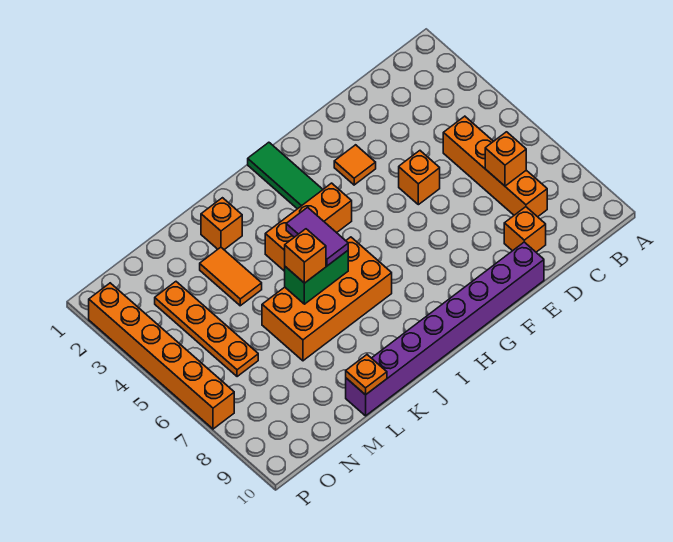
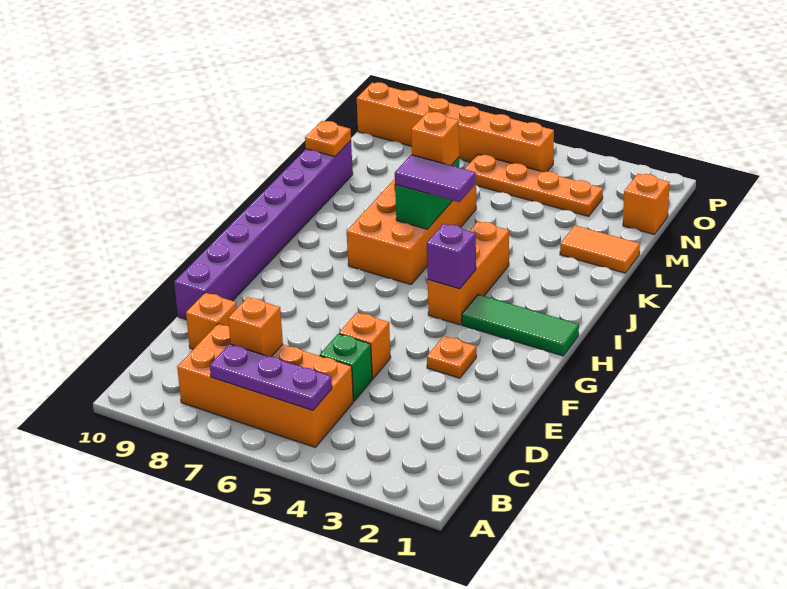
none -> purple 1x3 plate [210,344,332,411]
orange 1x4 brick [443,116,547,217] -> orange 2x4 brick [177,324,353,447]
none -> green 1x1 brick [320,334,372,401]
orange 1x1 tile [334,145,376,185] -> orange 1x1 plate [427,336,476,378]
none -> purple 1x1 brick [427,224,476,289]
orange 1x1 brick [201,198,242,250] -> orange 1x1 brick moved to [623,174,670,234]
orange 1x2 tile [200,247,262,306] -> orange 1x2 tile moved to [560,225,640,273]
orange 1x6 brick [89,283,234,429] -> orange 1x6 brick moved to [357,82,554,172]

